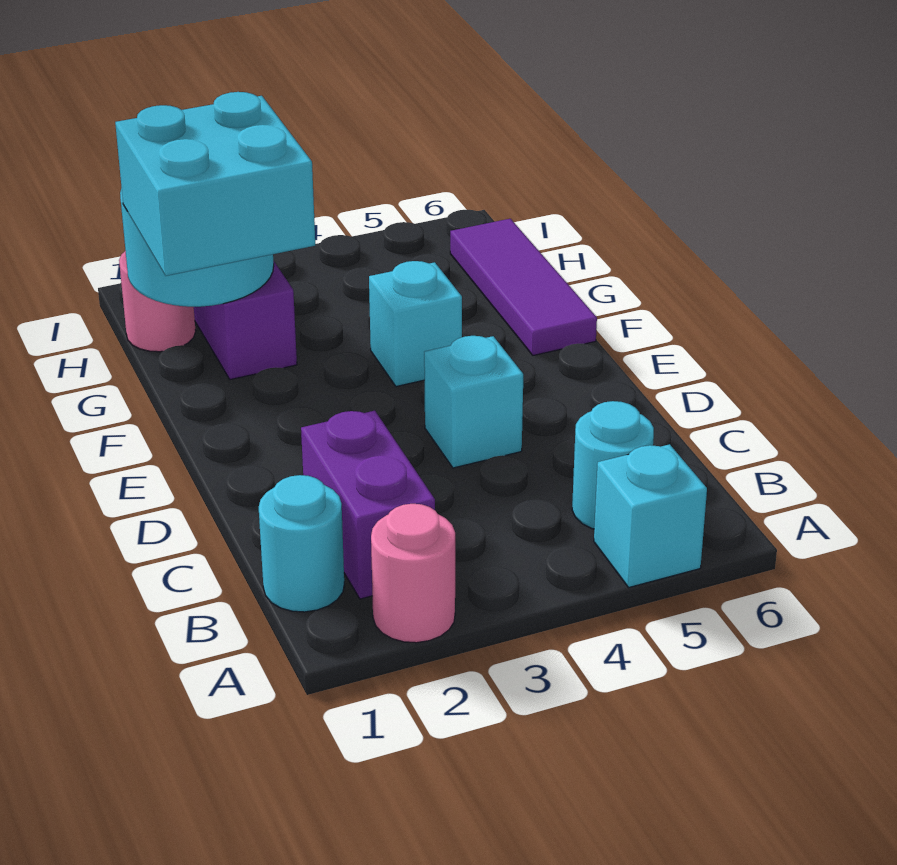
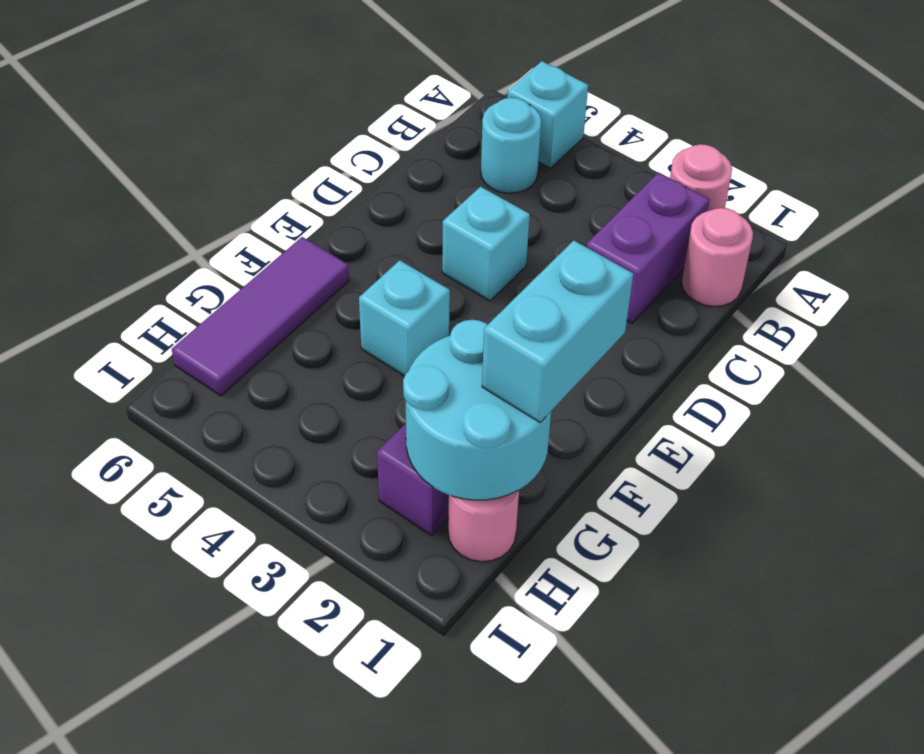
cyan 1x1 round brick [259,475,344,612] -> pink 1x1 round brick [682,208,753,307]
cyan 2x2 brick [115,92,315,276] -> cyan 1x2 brick [482,240,633,422]

